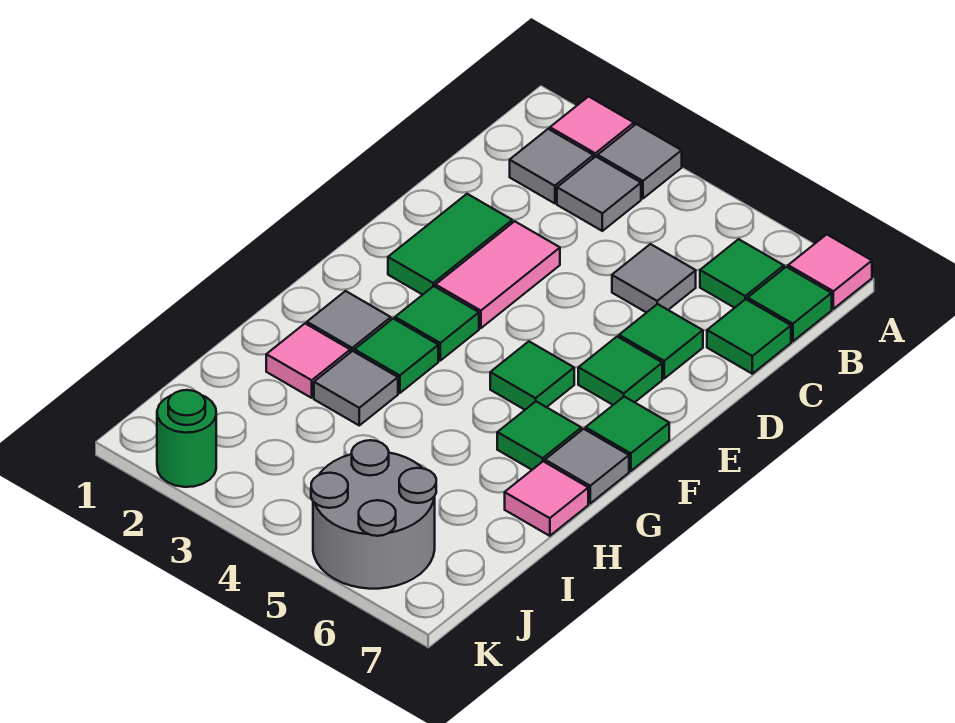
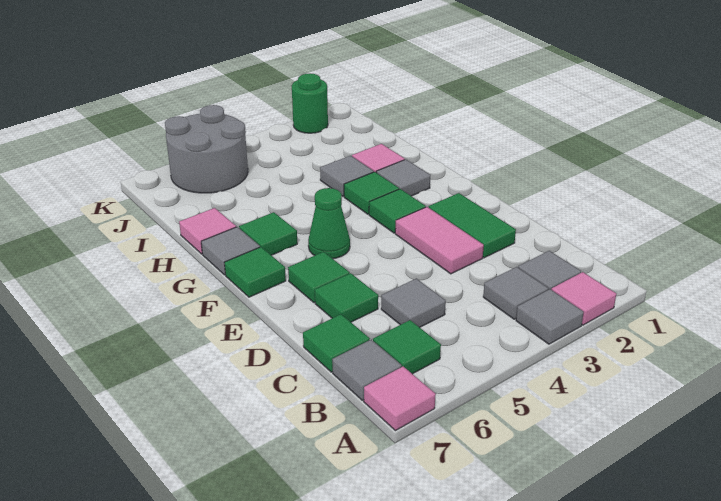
green 1x1 tile [748,267,832,341] -> grey 1x1 tile [332,340,402,400]
green 1x1 tile [490,341,574,410] -> green 1x1 cone [308,188,350,259]

